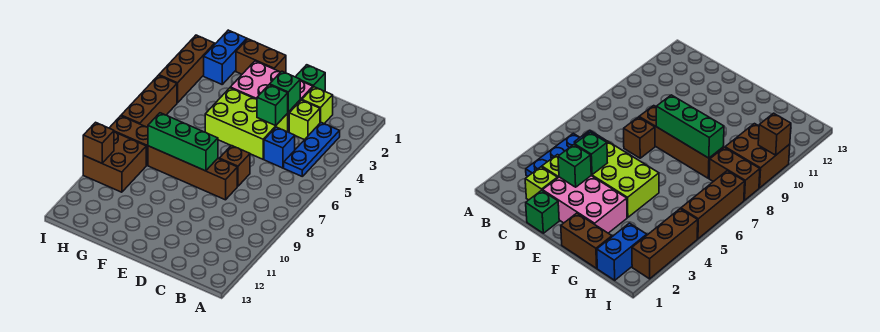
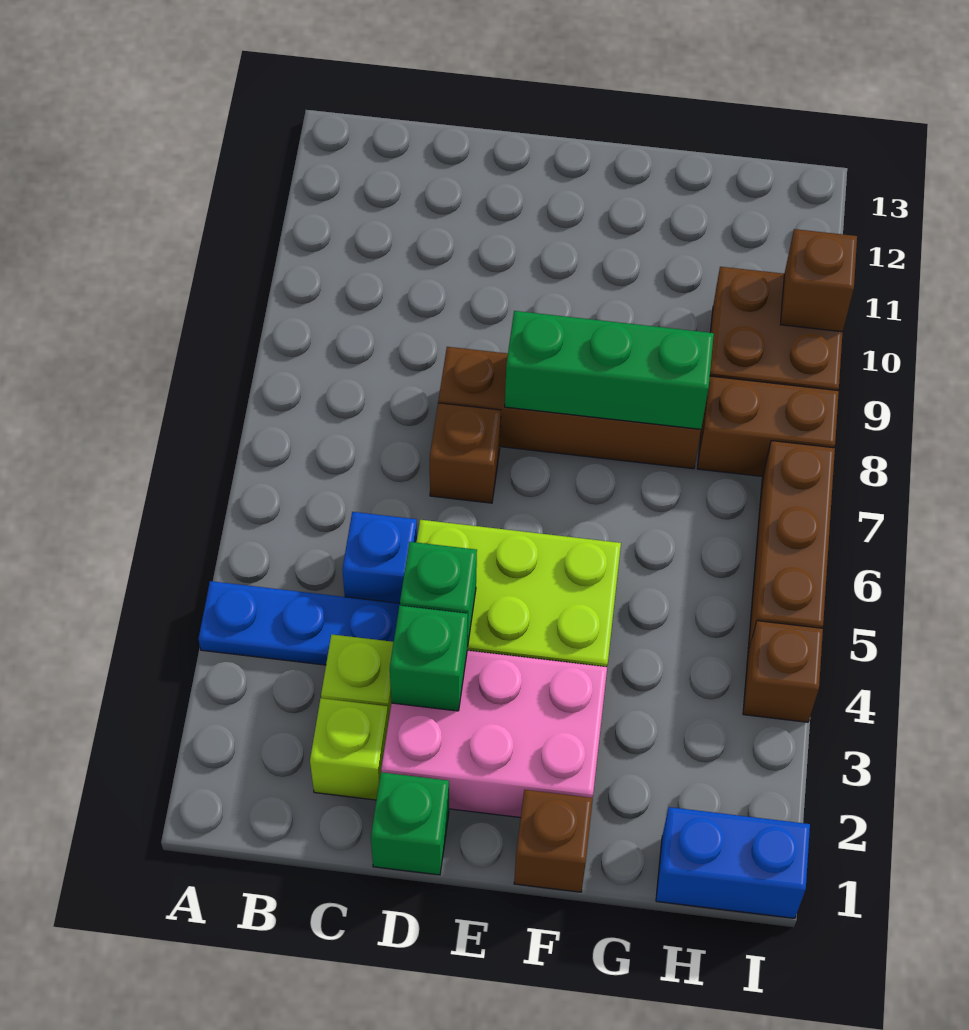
blue 1x3 plate [284,123,340,176] -> blue 1x3 plate turned to [198,581,400,665]
brown 1x2 brick [236,39,286,74] -> brown 1x1 brick [514,790,593,892]
blue 1x2 brick [204,30,247,84] -> blue 1x2 brick turned to [656,807,810,918]
brown 1x3 brick [159,35,215,103] -> brown 1x1 brick [743,621,823,722]

